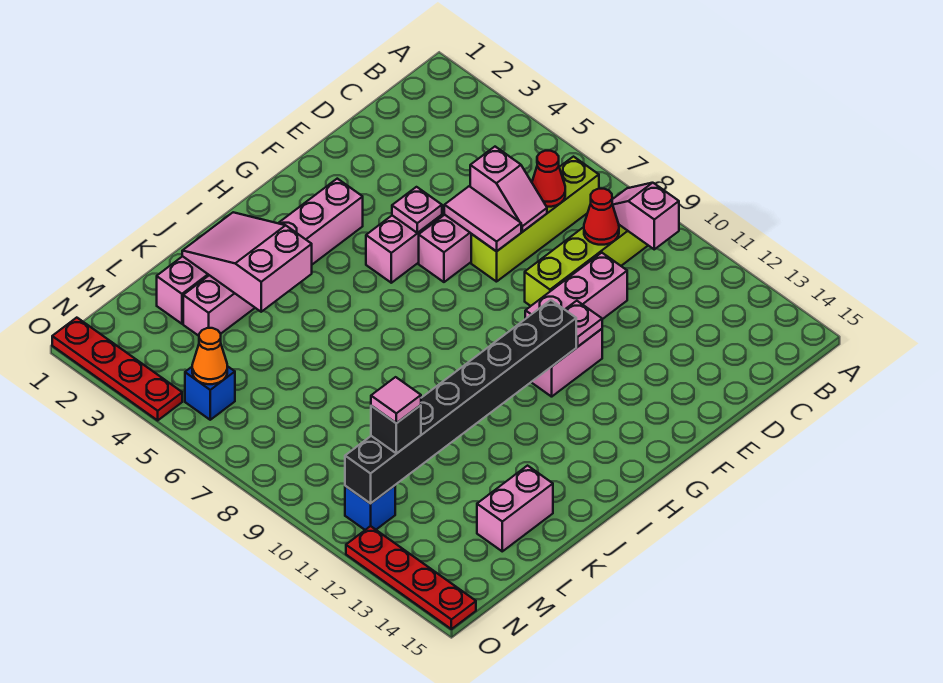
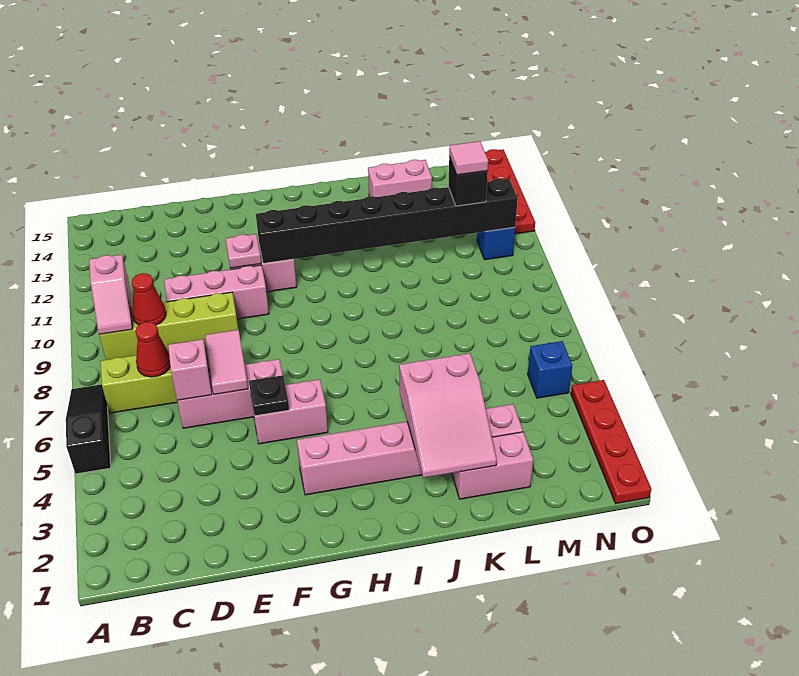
none -> black 1x3 slope [66,384,111,474]
pink 1x1 plate [392,187,442,233] -> black 1x1 plate [249,375,289,416]
orange 1x1 cone [192,328,227,384] -> none

